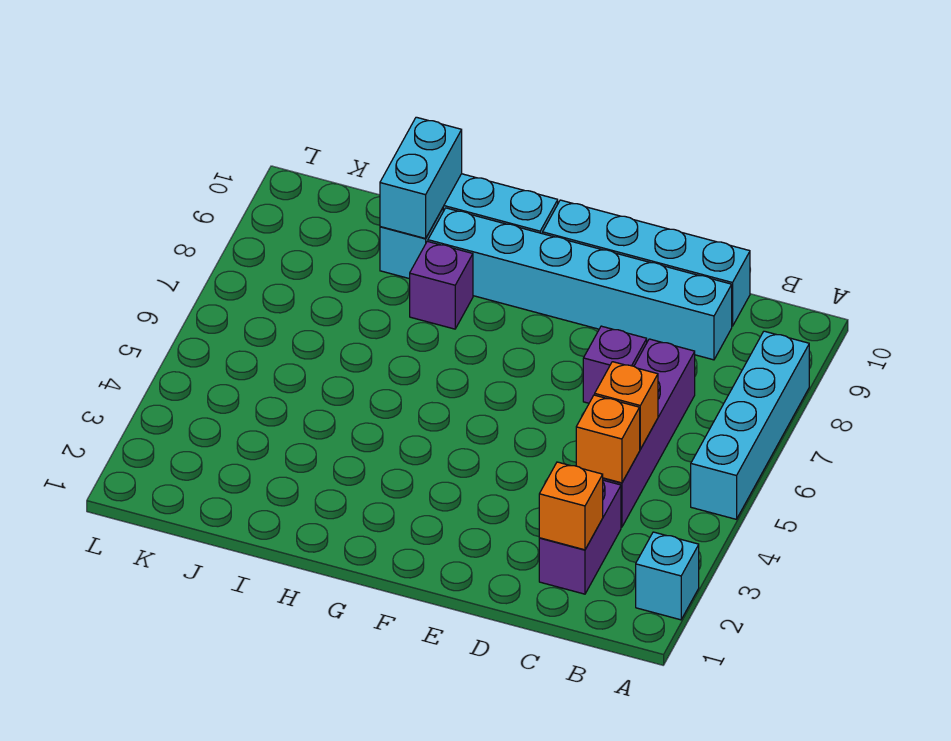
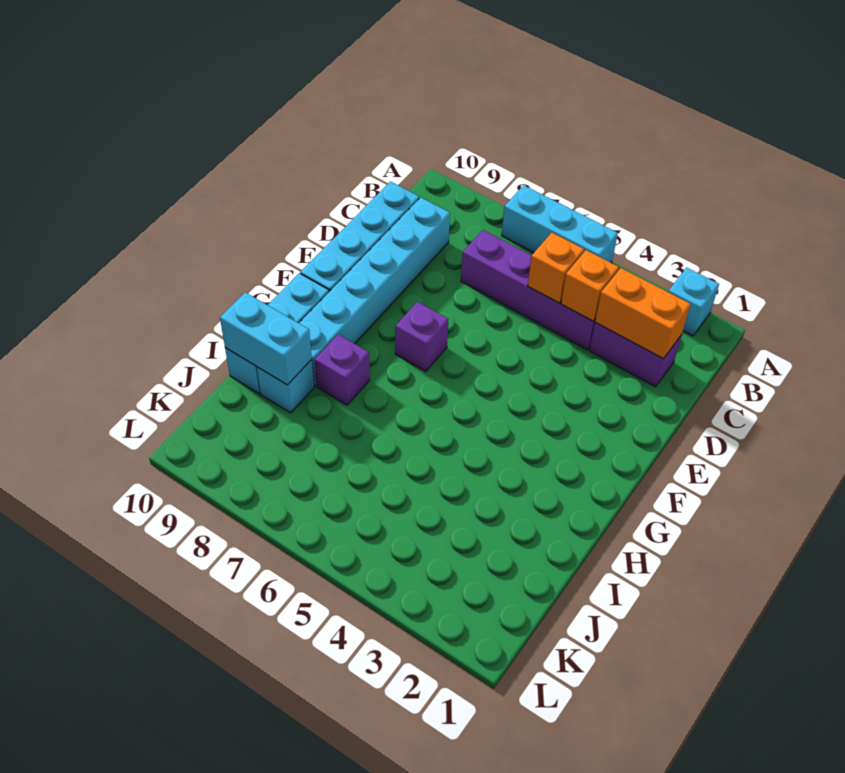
cyan 1x4 brick [691,331,809,519] -> cyan 1x3 brick [502,185,618,263]
orange 1x1 brick [539,462,603,550] -> orange 1x2 brick [595,268,690,359]
purple 1x1 brick [583,326,647,403] -> purple 1x1 brick moved to [395,302,448,372]

